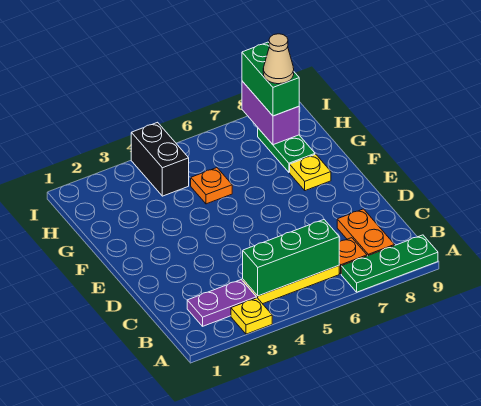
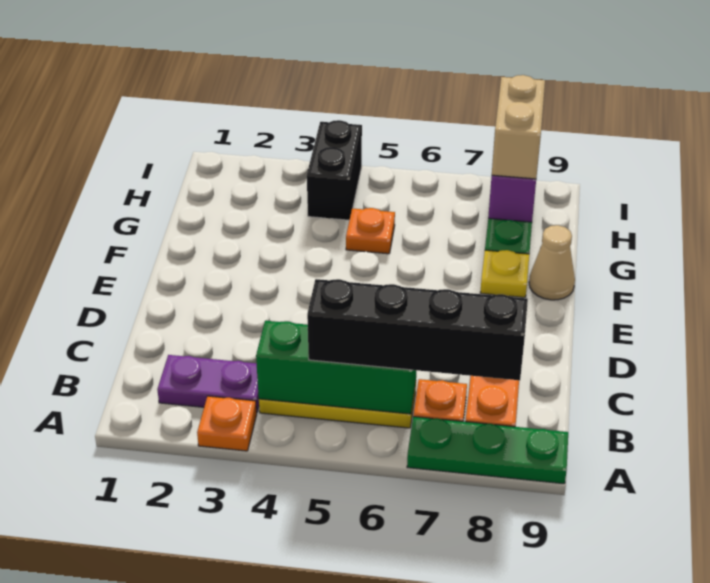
yellow 1x1 plate [231,298,272,334] -> orange 1x1 plate [197,396,257,451]
none -> black 1x4 brick [307,279,528,380]
green 1x2 brick [242,42,299,116] -> tan 1x2 brick [492,75,545,179]
tan 1x1 cone [263,34,294,84] -> tan 1x1 cone moved to [529,225,575,300]

